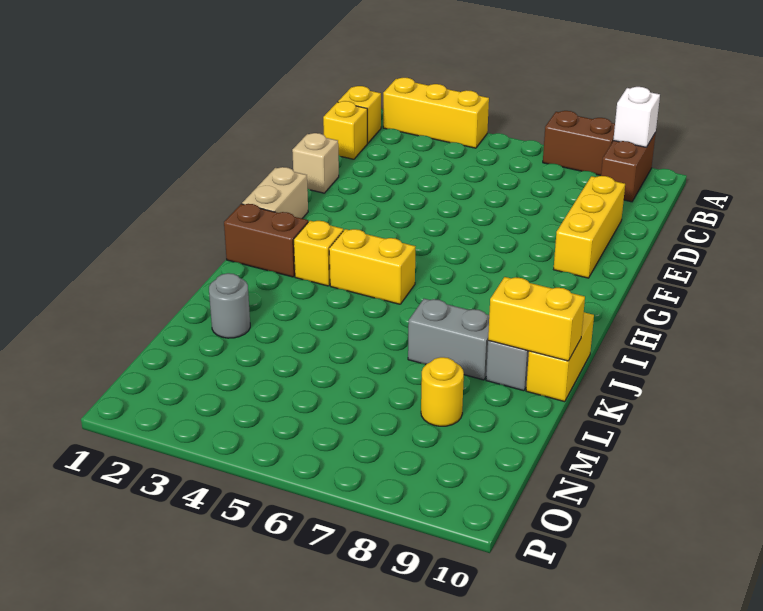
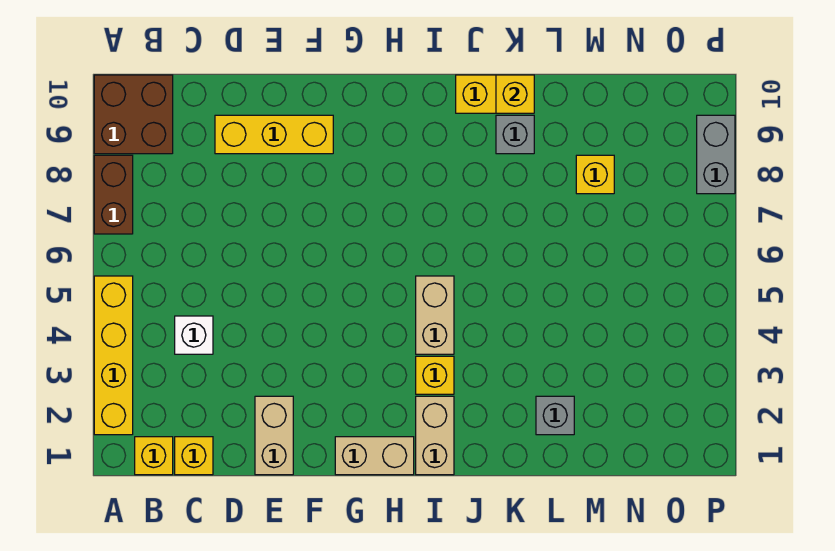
yellow 1x3 brick [383,78,489,148] -> yellow 1x4 brick [94,276,133,435]
brown 1x2 brick [601,133,656,202] -> brown 2x2 brick [94,75,173,154]
white 1x1 brick [613,87,660,147] -> white 1x1 brick moved to [175,316,213,354]
tan 1x1 brick [292,133,339,193] -> tan 1x2 brick [255,396,293,475]
brown 1x2 brick [224,204,308,277] -> tan 1x2 brick [416,396,454,475]
yellow 1x2 brick [329,229,415,304] -> tan 1x2 brick [416,276,454,354]
grey 1x2 brick [408,299,489,380] -> grey 1x2 brick moved to [697,115,735,194]
yellow 1x2 brick [488,277,585,361] -> yellow 1x1 brick [496,75,534,113]
grey 1x1 round brick [209,273,250,338] -> grey 1x1 brick [536,396,574,435]
yellow 1x1 round brick [421,357,464,426] -> yellow 1x1 brick [576,155,614,194]

